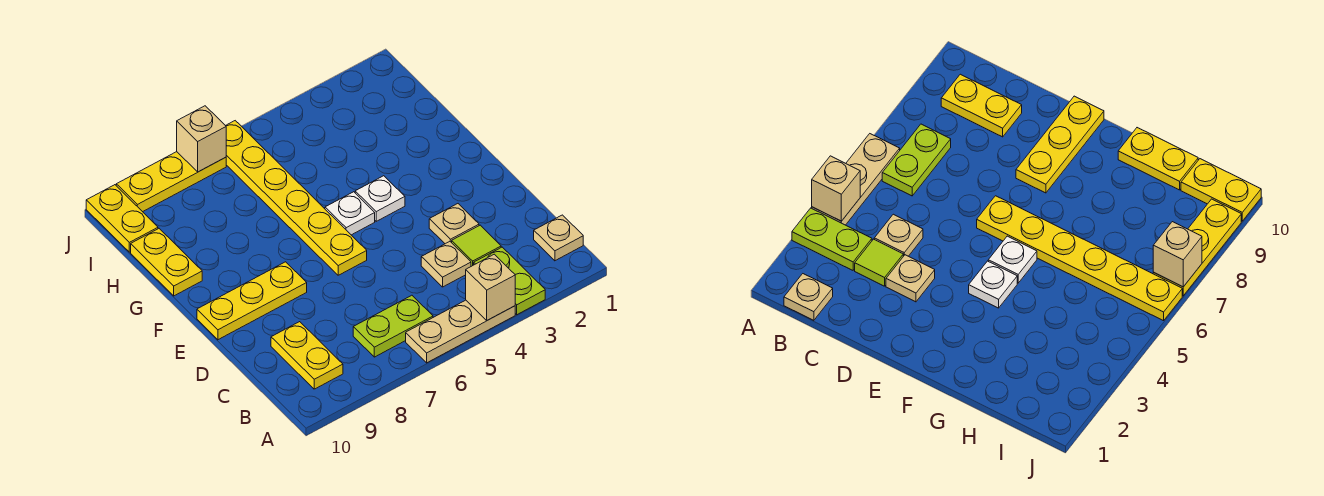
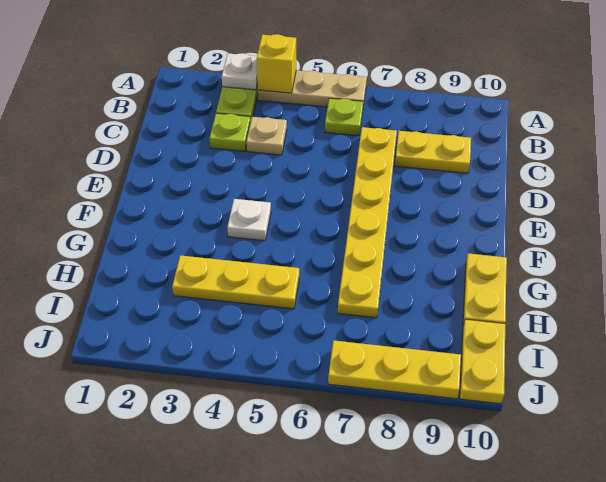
tan 1x1 brick [466,254,515,320] -> yellow 1x1 brick [257,34,296,93]
tan 1x1 plate [534,215,583,261] -> none
lime 1x2 plate [353,295,433,357] -> lime 1x1 plate [325,98,363,136]
yellow 1x2 plate [271,322,343,389] -> yellow 1x2 plate turned to [395,131,471,173]
lime 1x1 tile [452,225,501,266] -> lime 1x1 plate [210,113,250,151]
tan 1x1 plate [429,204,479,244] -> none
yellow 1x6 plate [226,121,367,275] -> yellow 1x6 plate moved to [338,127,397,318]
yellow 1x3 plate [197,262,307,340] -> yellow 1x3 plate moved to [172,255,299,309]
white 1x1 plate [325,192,375,235] -> white 1x1 plate moved to [222,53,258,90]
tan 1x1 brick [177,106,226,172] -> none

